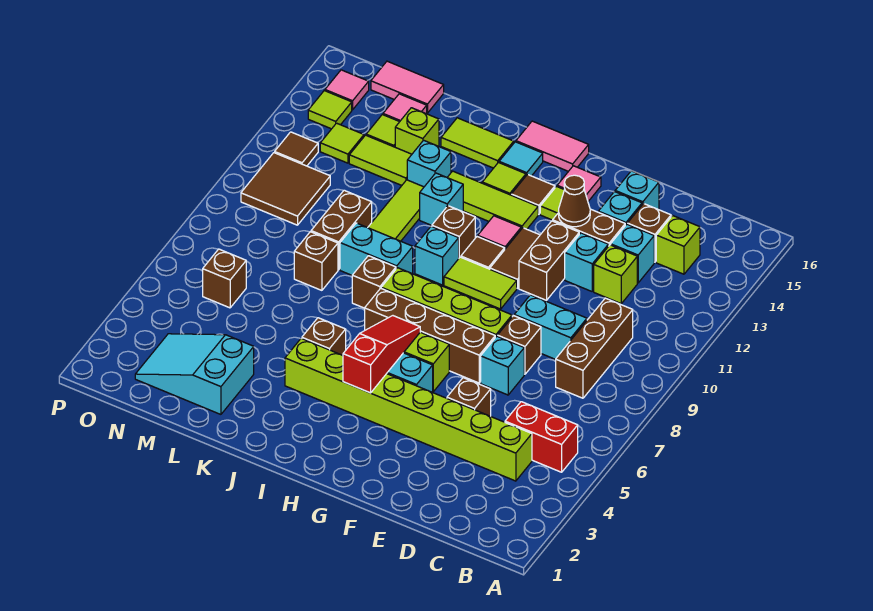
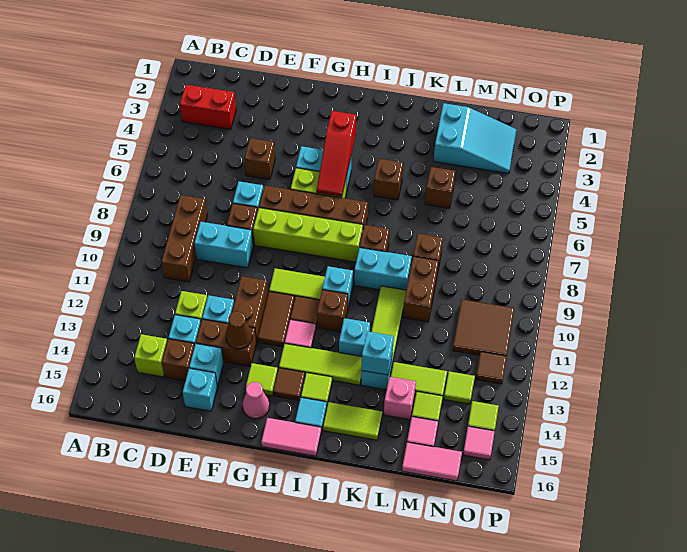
red 1x2 brick [505,402,578,472] -> red 1x2 brick moved to [180,85,236,129]
lime 1x8 brick [285,338,532,481] -> none
pink 1x1 tile [557,166,601,201] -> pink 1x1 cone [243,382,269,419]
none -> cyan 1x1 brick [362,331,394,375]
lime 1x1 brick [395,108,439,154] -> pink 1x1 brick [384,377,416,420]
brown 1x1 brick [203,249,246,308] -> brown 1x1 brick moved to [425,167,455,208]

